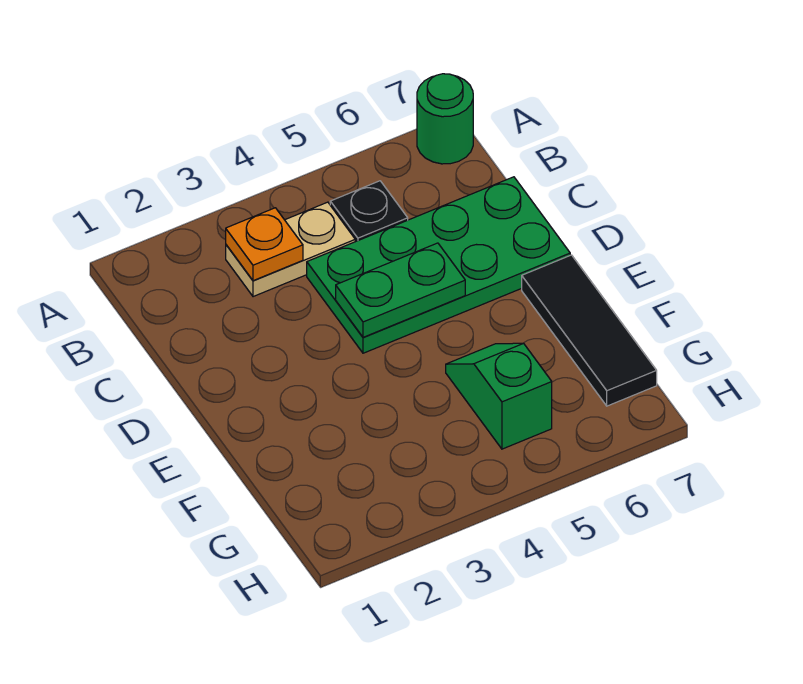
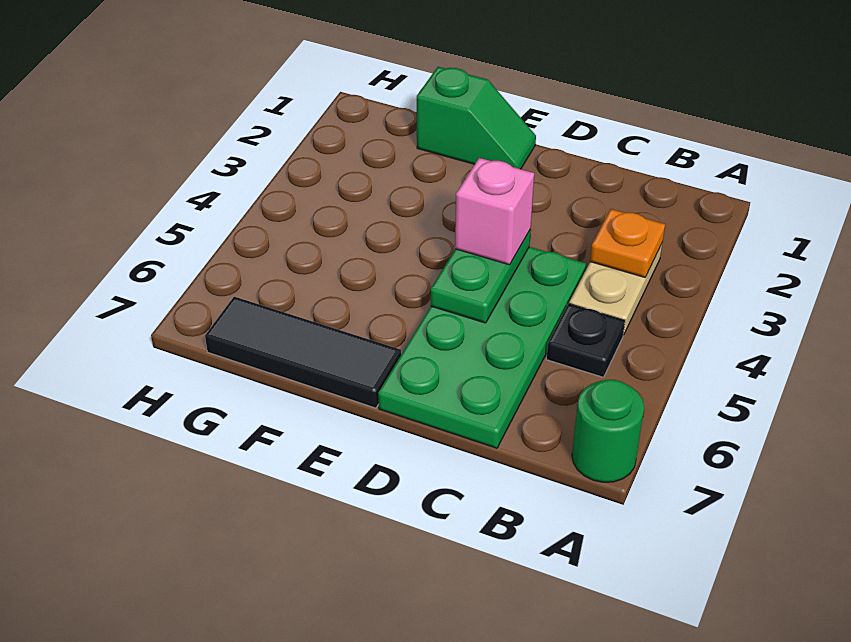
none -> pink 1x1 brick [455,158,534,265]
green 1x2 slope [446,343,552,449] -> green 1x2 slope moved to [417,67,536,169]

